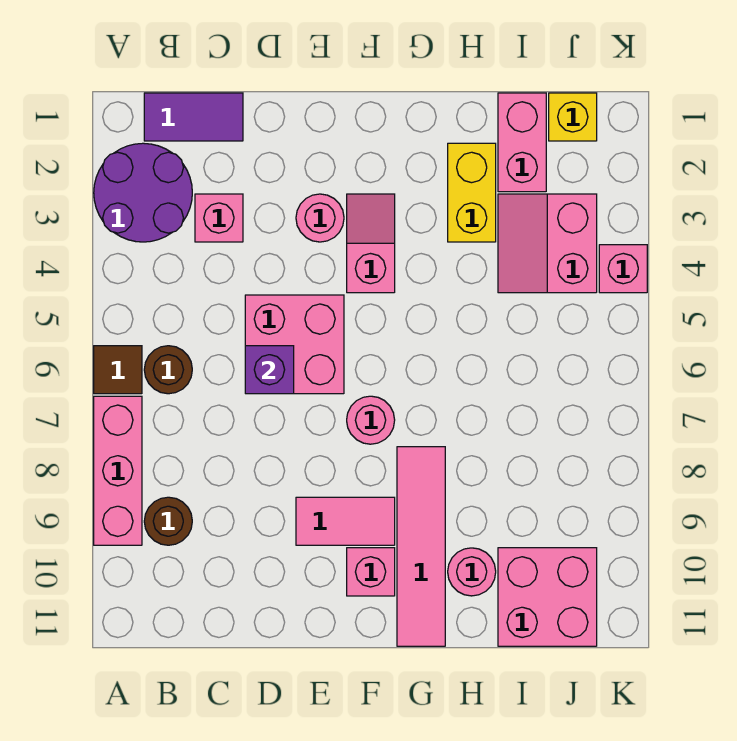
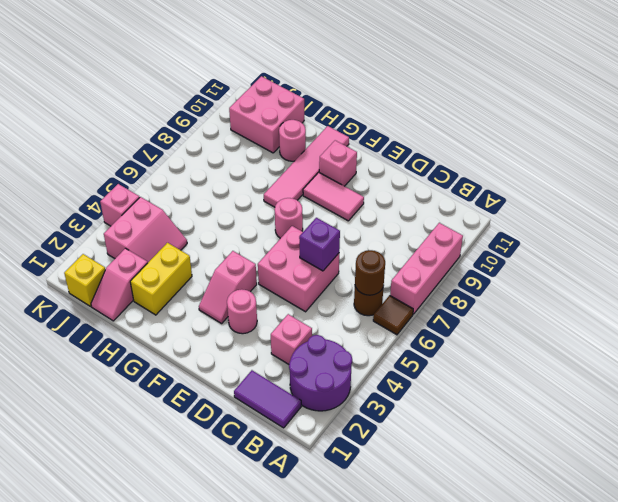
brown 1x1 round brick [144,497,192,545] -> brown 1x1 round brick moved to [355,250,385,295]
pink 1x2 brick [498,93,546,192] -> pink 1x2 slope [91,248,148,321]

